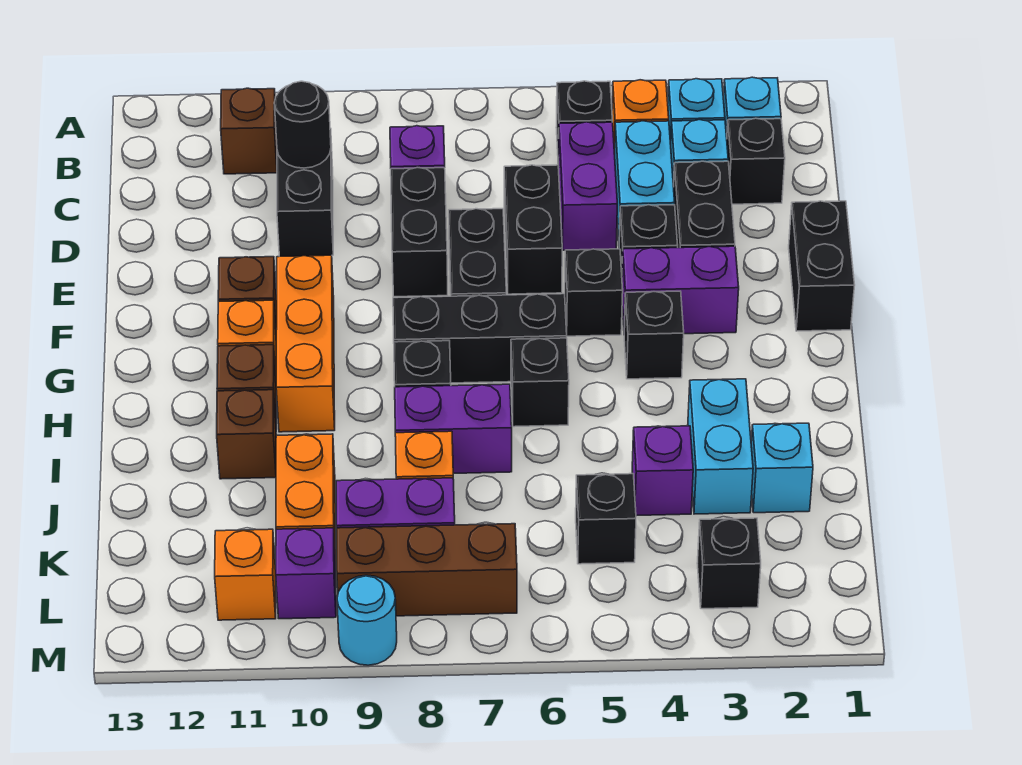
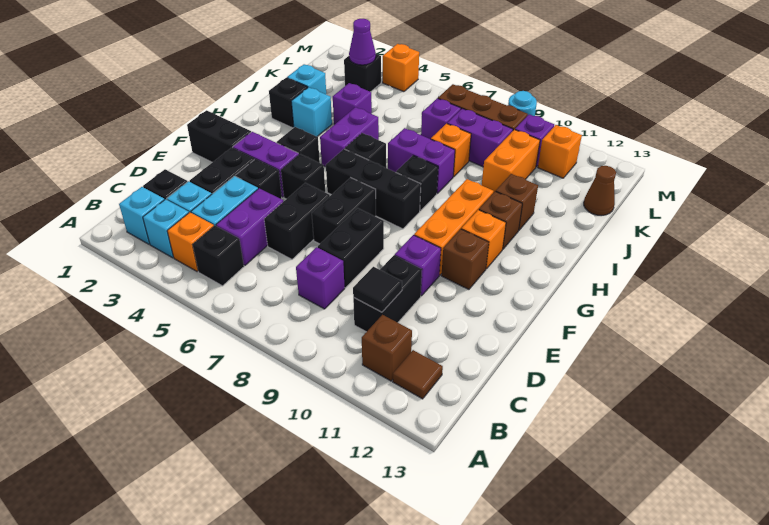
none -> brown 1x1 tile [393,350,443,399]
black 1x1 round brick [274,81,331,168] -> black 1x1 tile [353,267,402,312]
black 1x2 brick [789,201,855,331] -> black 1x2 brick turned to [187,110,251,162]
none -> purple 1x1 brick [395,235,441,296]
none -> purple 1x2 brick [320,107,379,167]
cyan 1x2 brick [688,379,753,514] -> cyan 1x1 brick [291,87,332,137]
black 1x1 brick [576,474,636,564] -> black 1x1 brick moved to [269,78,308,128]
none -> purple 1x1 brick [421,98,461,139]
none -> brown 1x1 cone [584,166,616,216]
none -> purple 1x1 cone [349,19,376,65]
none -> orange 1x1 brick [383,44,419,92]

